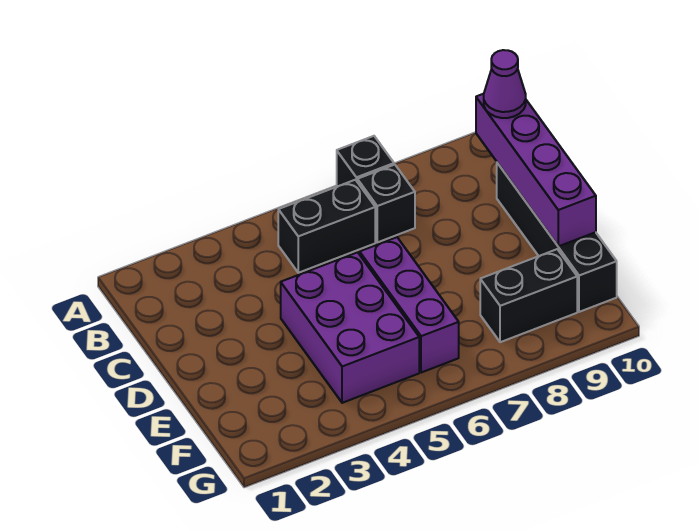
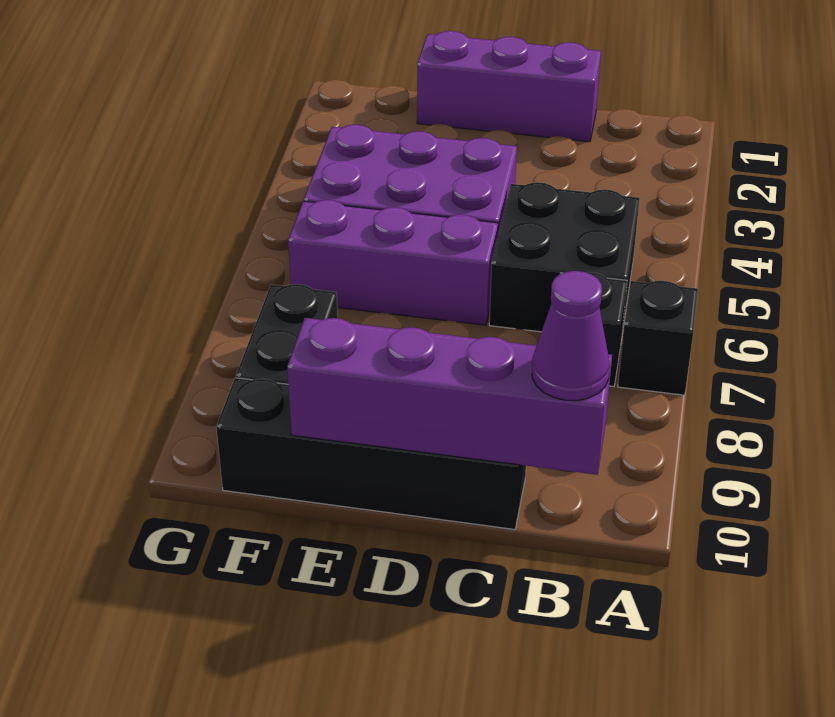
black 1x2 brick [278,180,375,273] -> black 2x2 brick [489,182,640,339]
none -> purple 1x3 brick [417,31,601,142]

